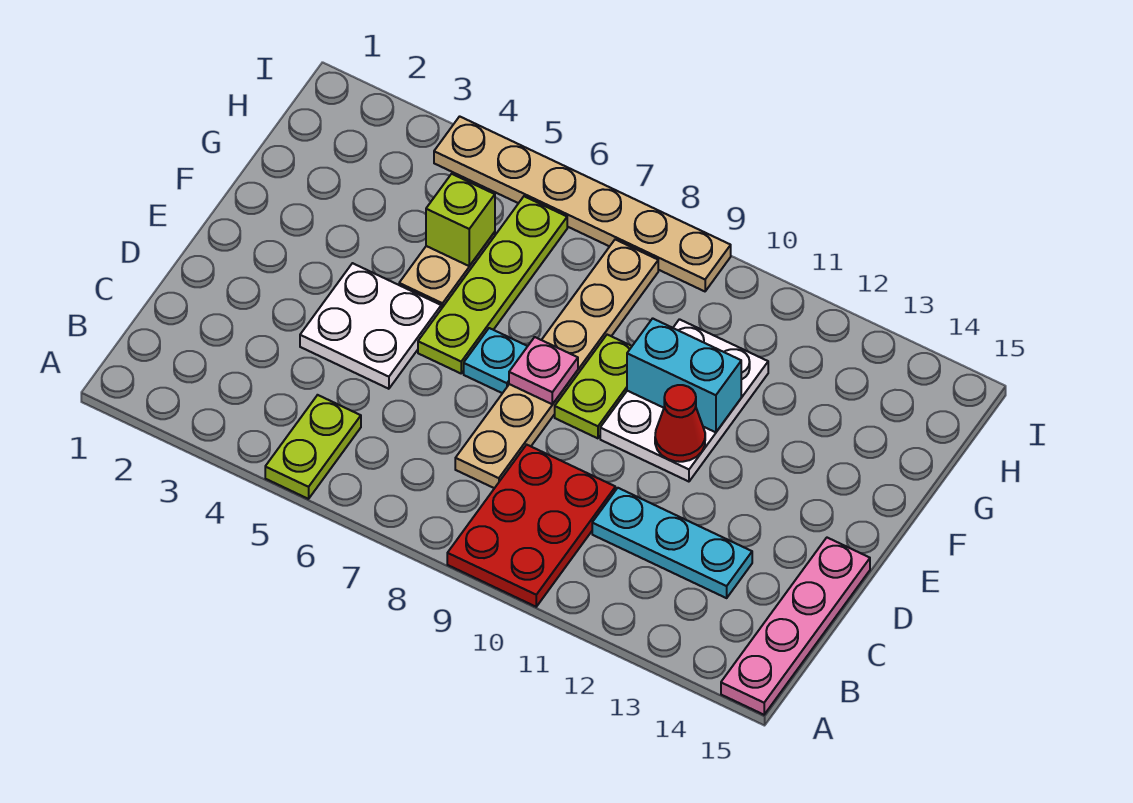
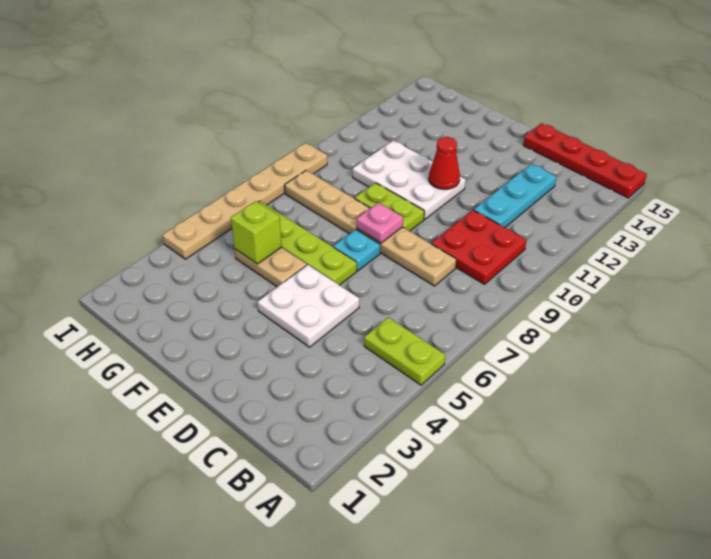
red 2x3 plate [447,445,615,607] -> red 2x2 plate [431,210,527,284]
pink 1x4 plate [721,538,870,715] -> red 1x4 plate [523,123,647,198]
cyan 1x2 brick [627,318,741,432] -> none

